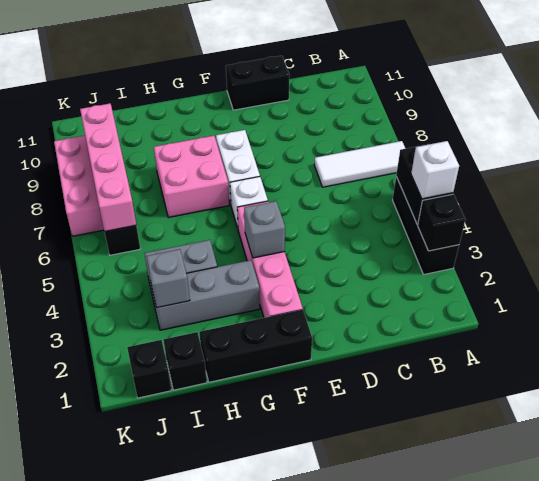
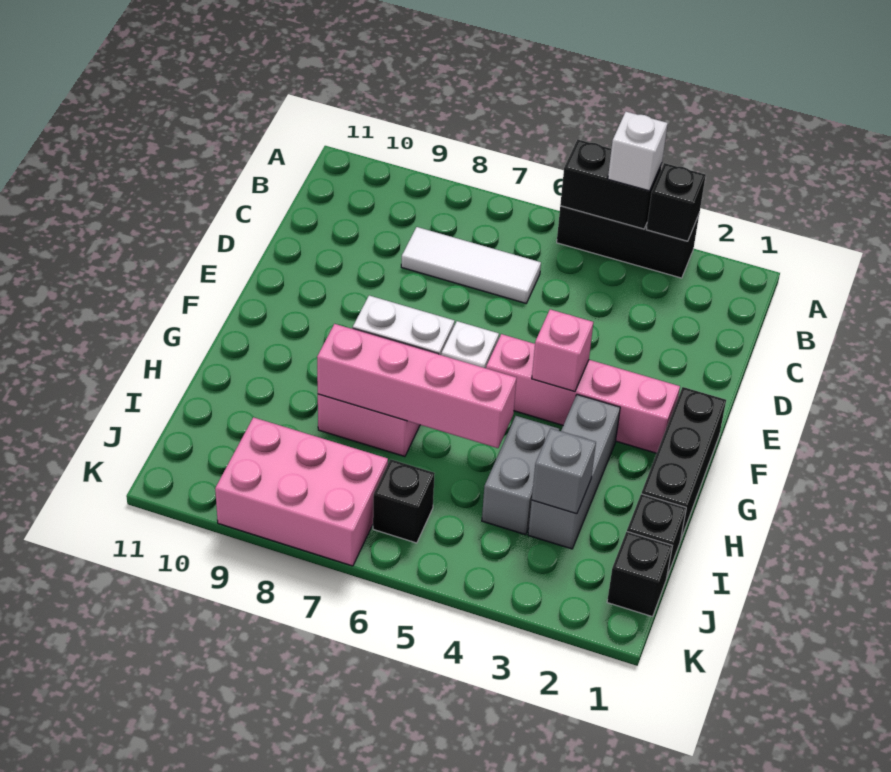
white 1x3 tile [314,141,406,187] -> white 1x3 tile turned to [401,227,541,303]
black 1x2 brick [226,56,290,110] -> none
grey 1x1 brick [244,201,285,258] -> pink 1x1 brick [532,309,593,391]
pink 1x4 brick [80,103,136,231] -> pink 1x4 brick moved to [317,324,517,448]

